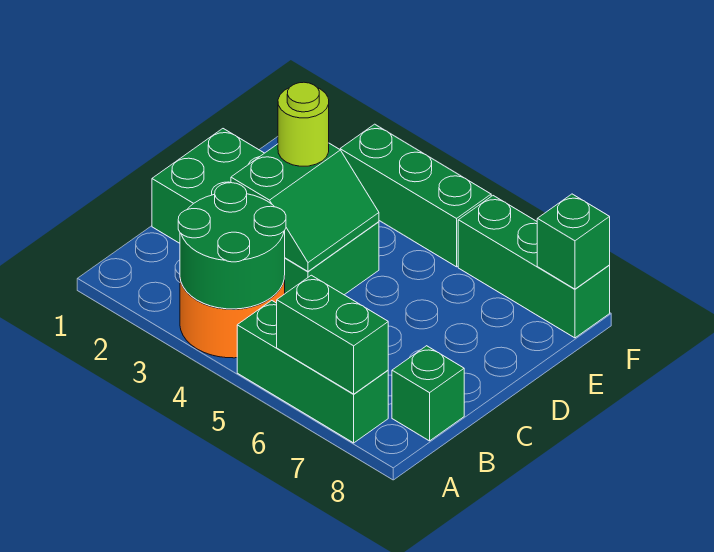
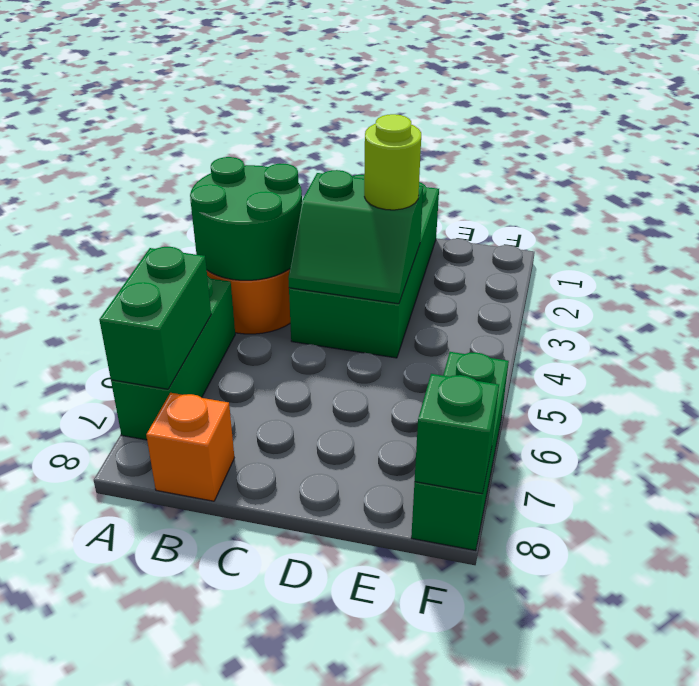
green 1x1 brick [392,346,464,441] -> orange 1x1 brick [146,393,234,501]
green 1x3 brick [340,124,491,267] -> none

